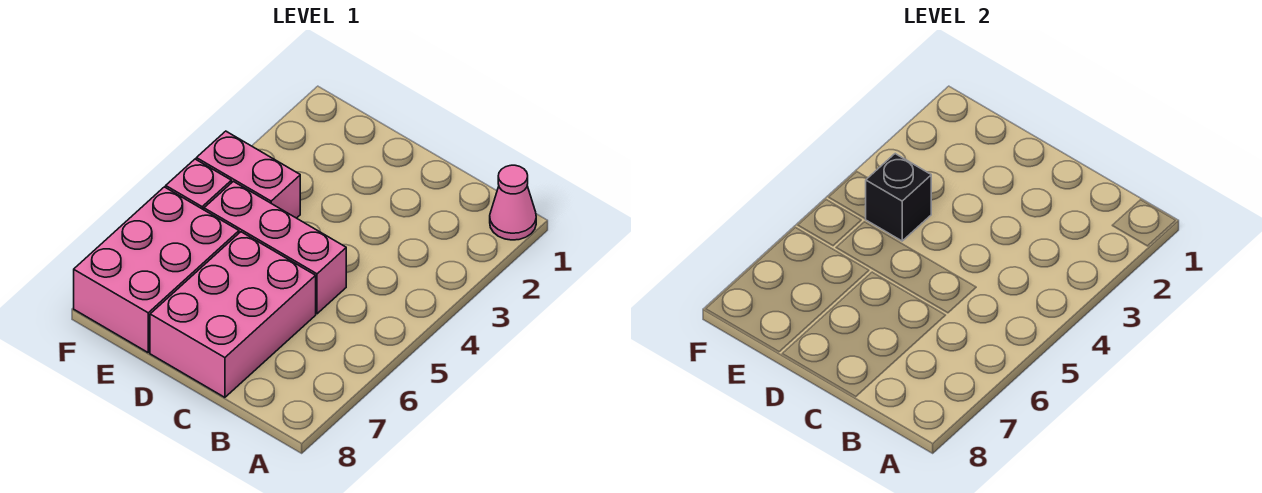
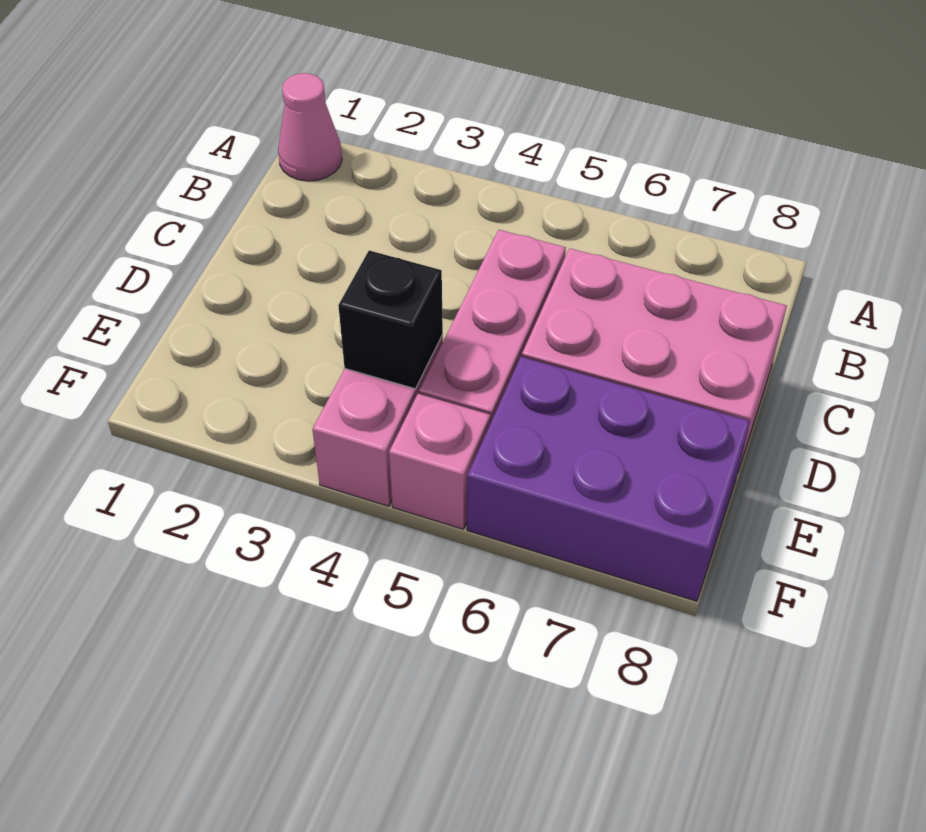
pink 2x3 brick [74,187,239,352] -> purple 2x3 brick [467,357,750,601]

